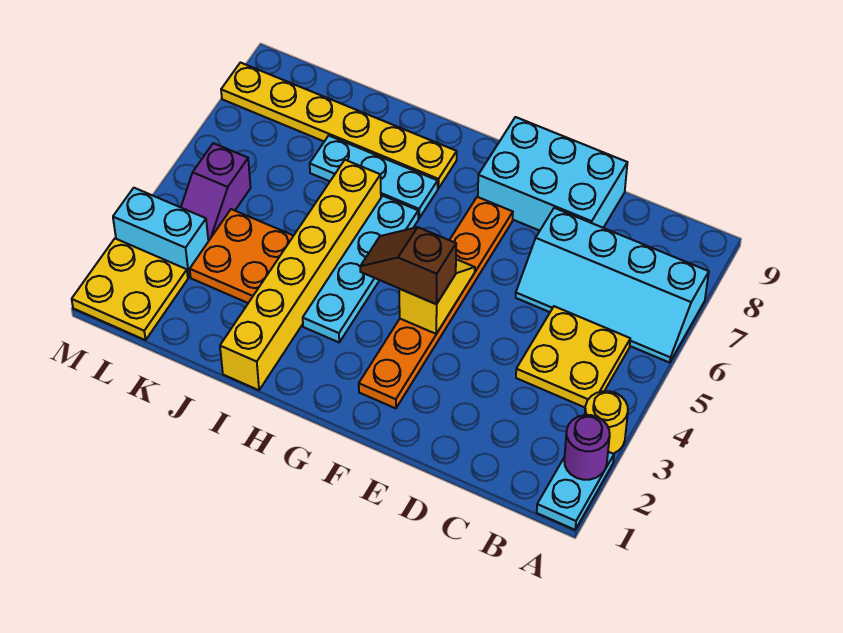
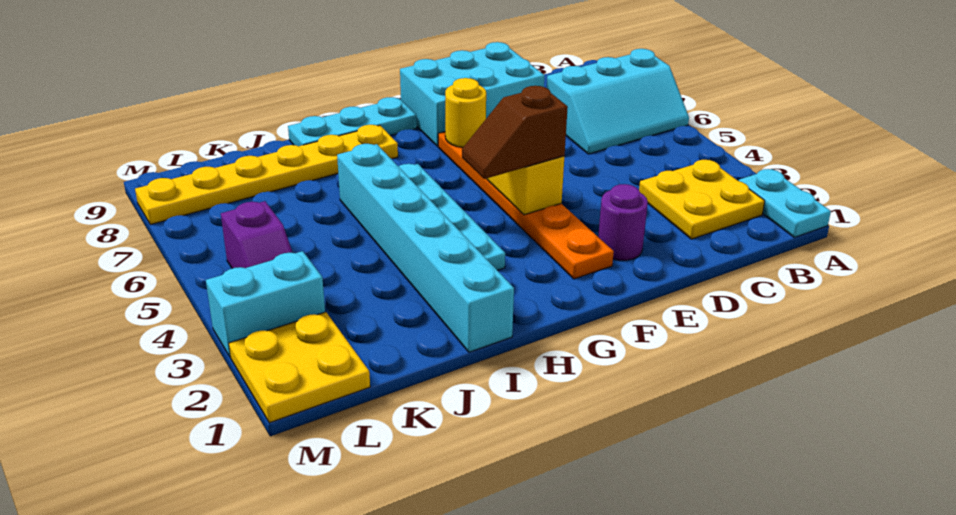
purple 1x1 round brick [564,415,610,480] -> purple 1x1 round brick moved to [598,184,648,261]
yellow 1x1 round brick [585,391,628,454] -> yellow 1x1 round brick moved to [445,78,486,147]
cyan 2x4 slope [516,208,709,363] -> cyan 2x3 slope [547,49,689,154]
yellow 2x2 plate [516,306,630,407] -> yellow 2x2 plate moved to [639,160,765,239]
cyan 1x3 plate [310,136,438,218] -> cyan 1x3 plate moved to [288,97,417,146]
yellow 1x6 brick [220,160,381,390] -> cyan 1x6 brick [337,144,514,352]
orange 2x2 plate [190,209,293,303] -> none

